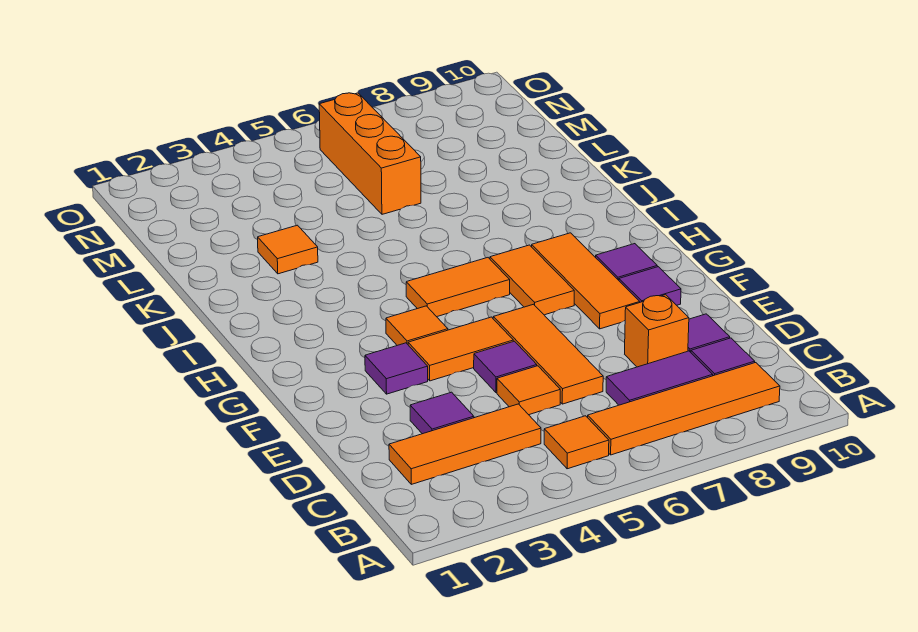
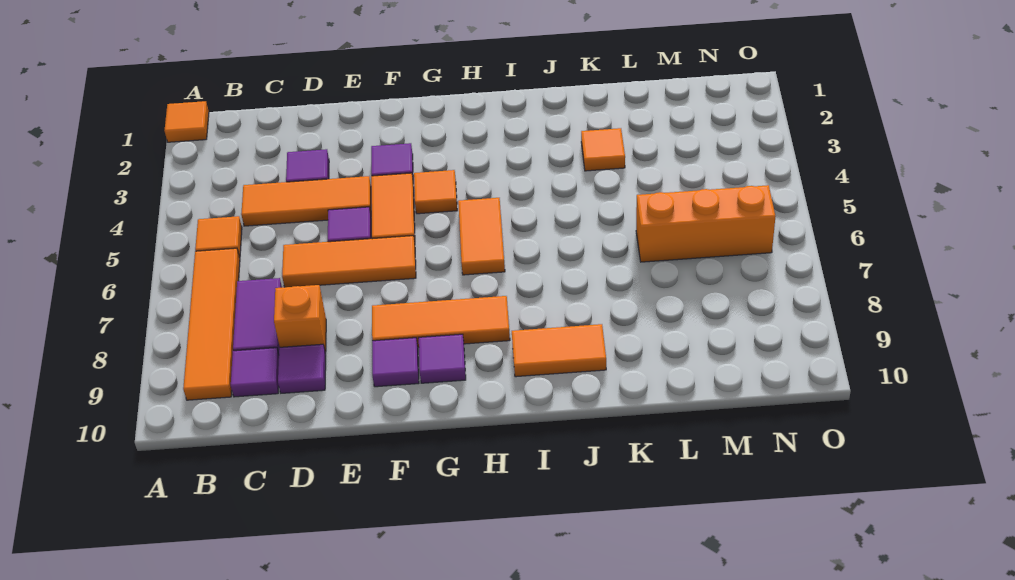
orange 1x3 tile [389,404,541,484] -> orange 1x3 tile turned to [241,176,371,226]
orange 1x1 tile [497,366,560,415] -> orange 1x1 tile moved to [164,101,209,142]
orange 1x2 tile [490,245,574,315] -> orange 1x2 tile moved to [512,324,606,377]

